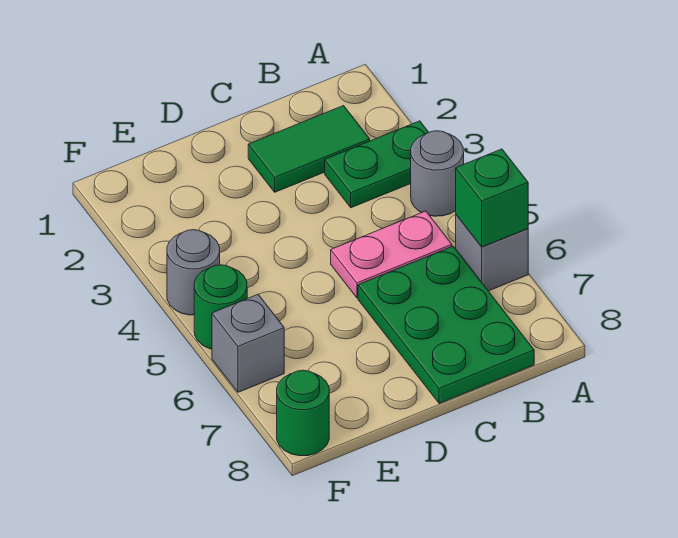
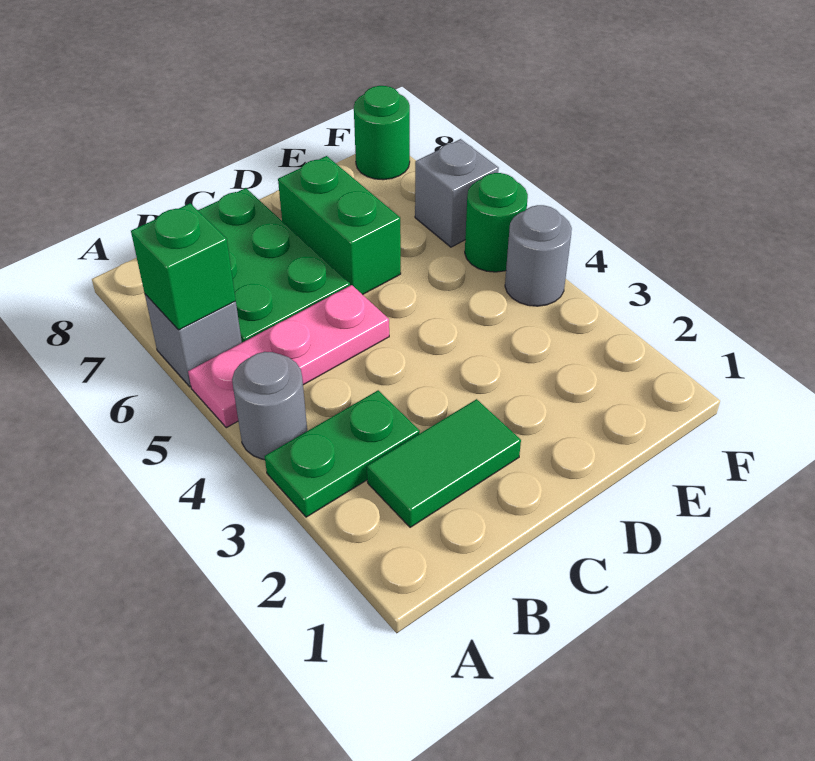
pink 1x2 plate [331,211,452,298] -> pink 1x3 plate [188,285,389,428]
none -> green 1x2 brick [278,156,401,295]

